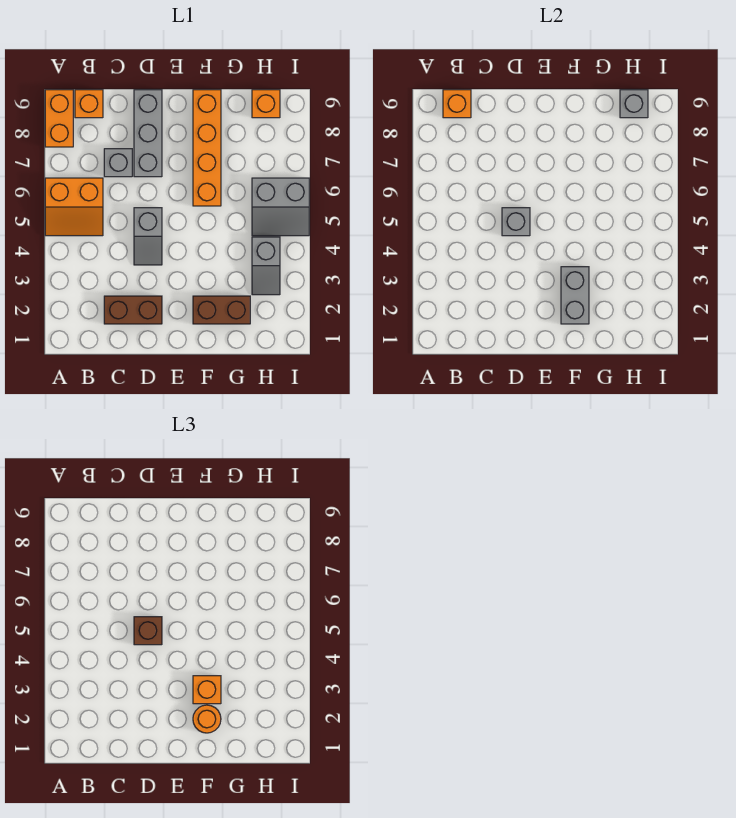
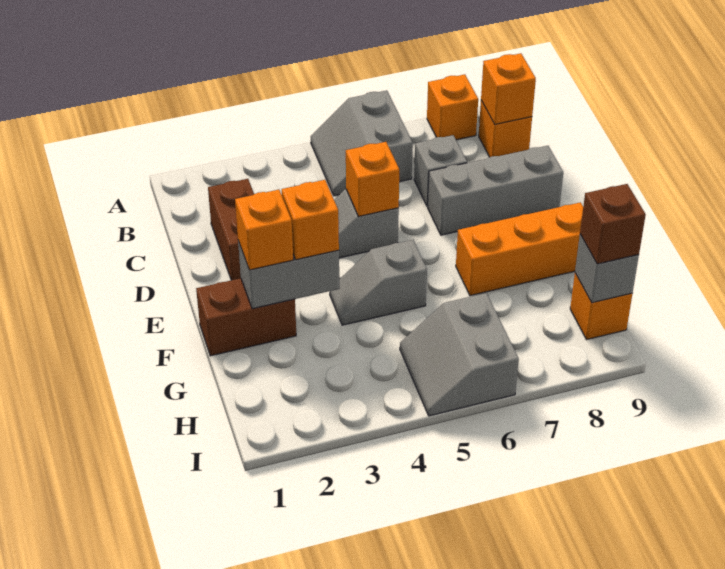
orange 2x2 slope [45,178,103,236] -> grey 2x2 slope [311,90,413,196]
orange 1x2 brick [45,90,73,147] -> orange 1x1 brick [427,74,478,140]
grey 1x1 brick [502,208,530,236] -> orange 1x1 brick [346,142,399,216]
brown 1x1 brick [134,617,162,645] -> brown 1x1 brick moved to [580,184,646,264]
brown 1x2 brick [193,296,250,324] -> brown 1x2 brick turned to [196,278,296,356]
orange 1x1 round brick [193,705,221,733] -> orange 1x1 brick [235,189,293,270]
orange 1x4 brick [193,90,221,206] -> orange 1x3 brick [456,202,583,296]
grey 1x2 slope [252,237,280,295] -> grey 1x2 slope moved to [330,240,427,325]

